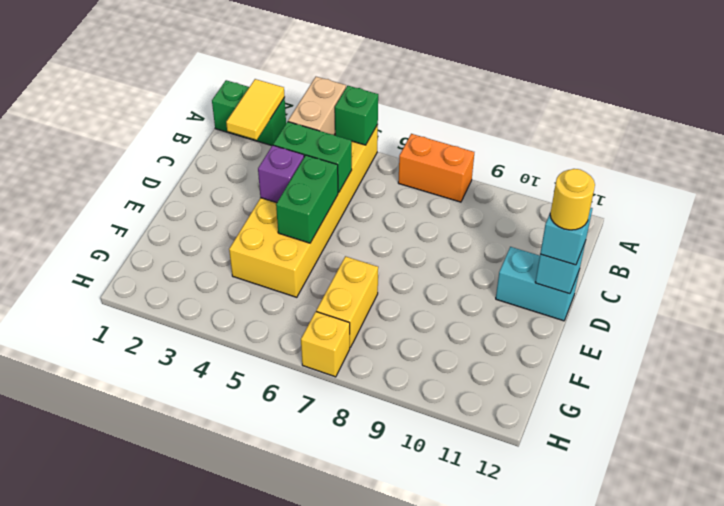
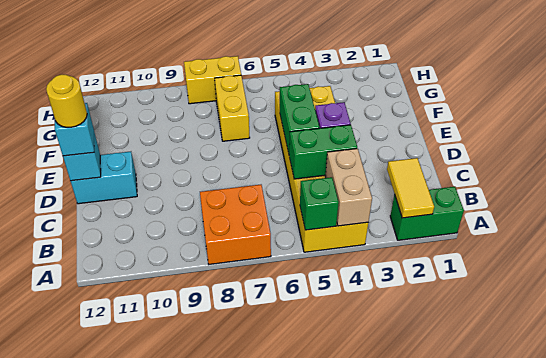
orange 1x2 brick [398,134,474,202] -> orange 2x2 brick [200,185,271,264]
yellow 1x1 brick [301,312,350,377] -> yellow 1x2 brick [184,56,241,104]

